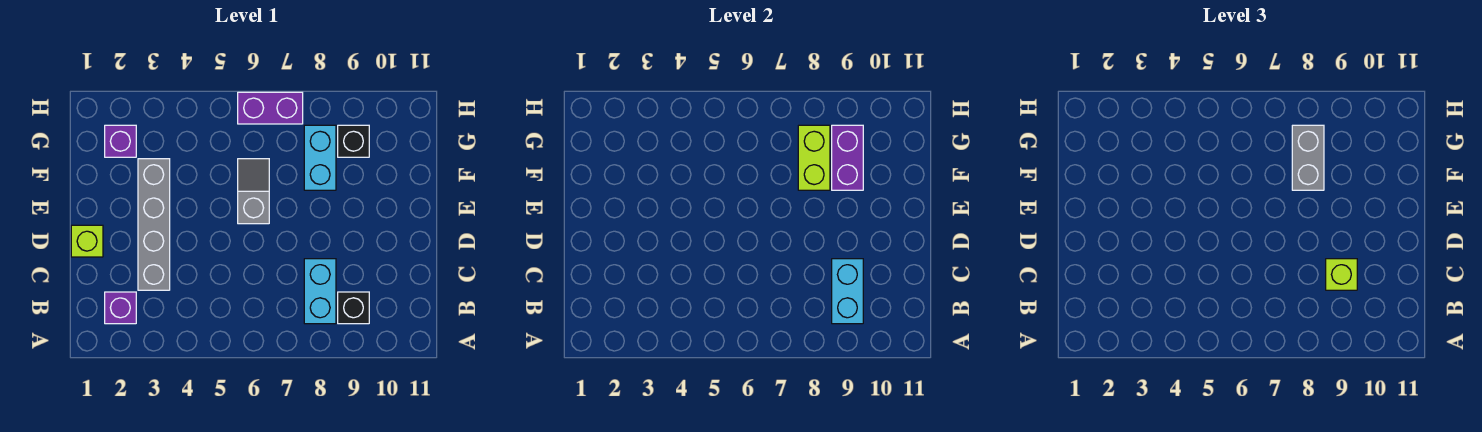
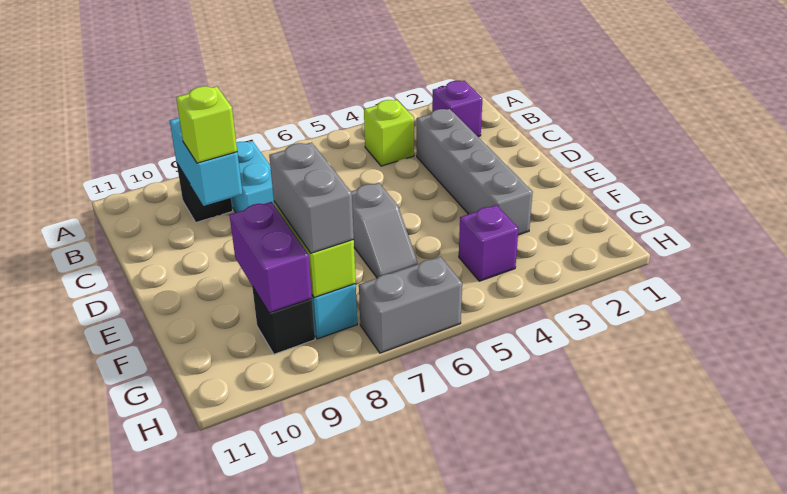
lime 1x1 brick [71,225,103,257] -> lime 1x1 brick moved to [364,100,414,166]
purple 1x1 brick [105,125,136,157] -> purple 1x1 brick moved to [459,205,519,281]
purple 1x2 brick [238,92,303,124] -> grey 1x2 brick [359,257,462,353]

